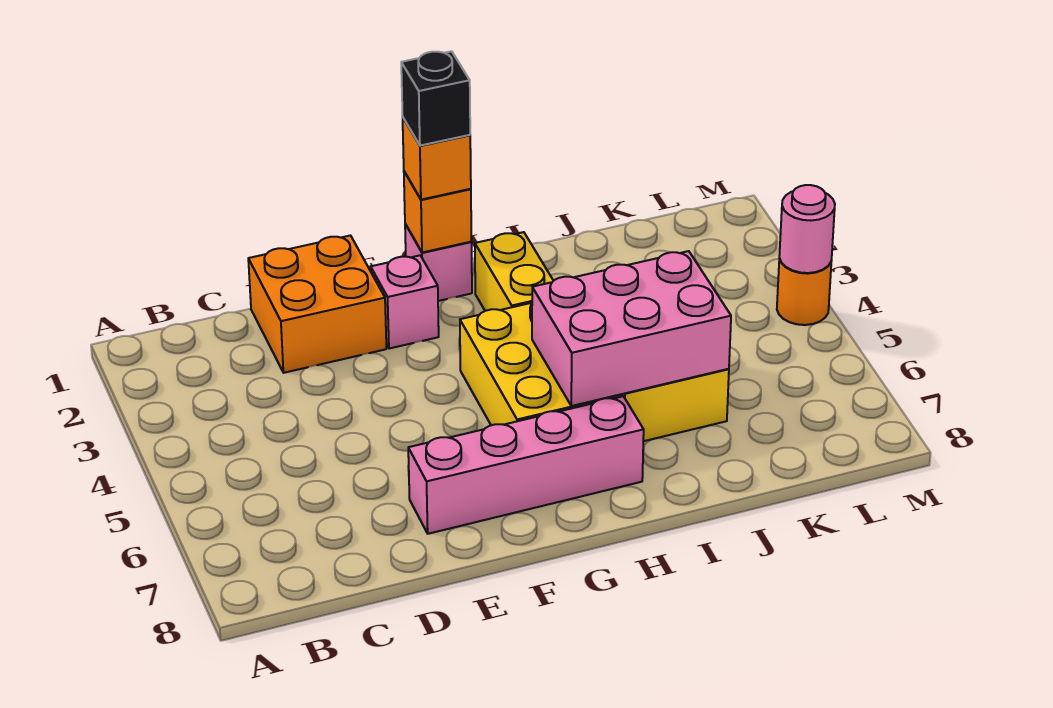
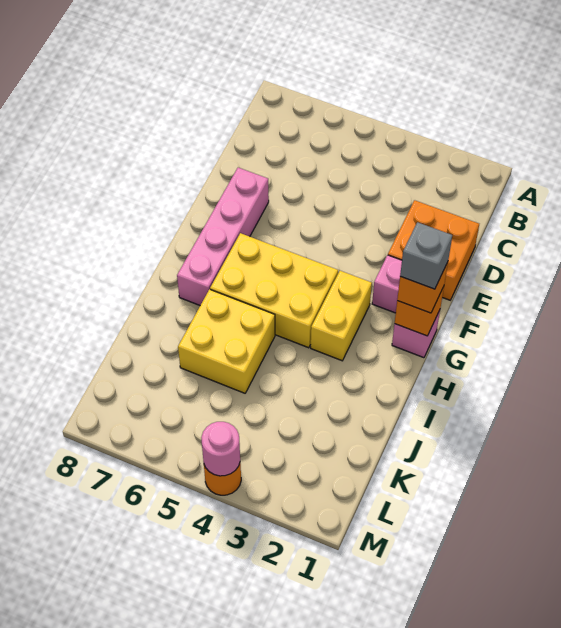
black 1x1 brick [401,51,470,146] -> grey 1x1 brick [400,222,452,289]
yellow 1x2 brick [475,232,553,311] -> yellow 1x2 brick turned to [311,271,372,361]
pink 2x3 brick [532,251,731,406] -> none

